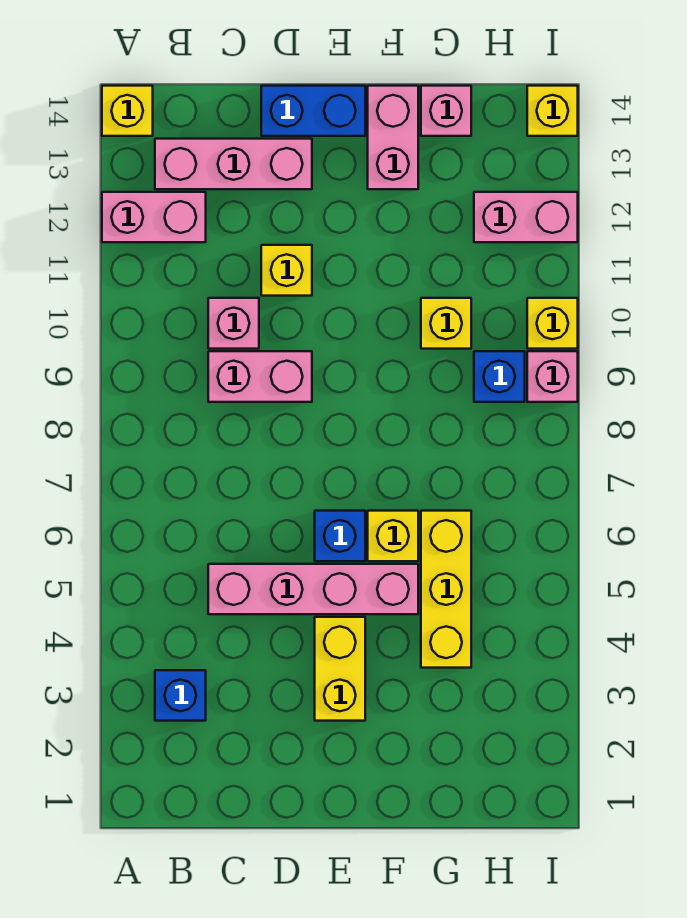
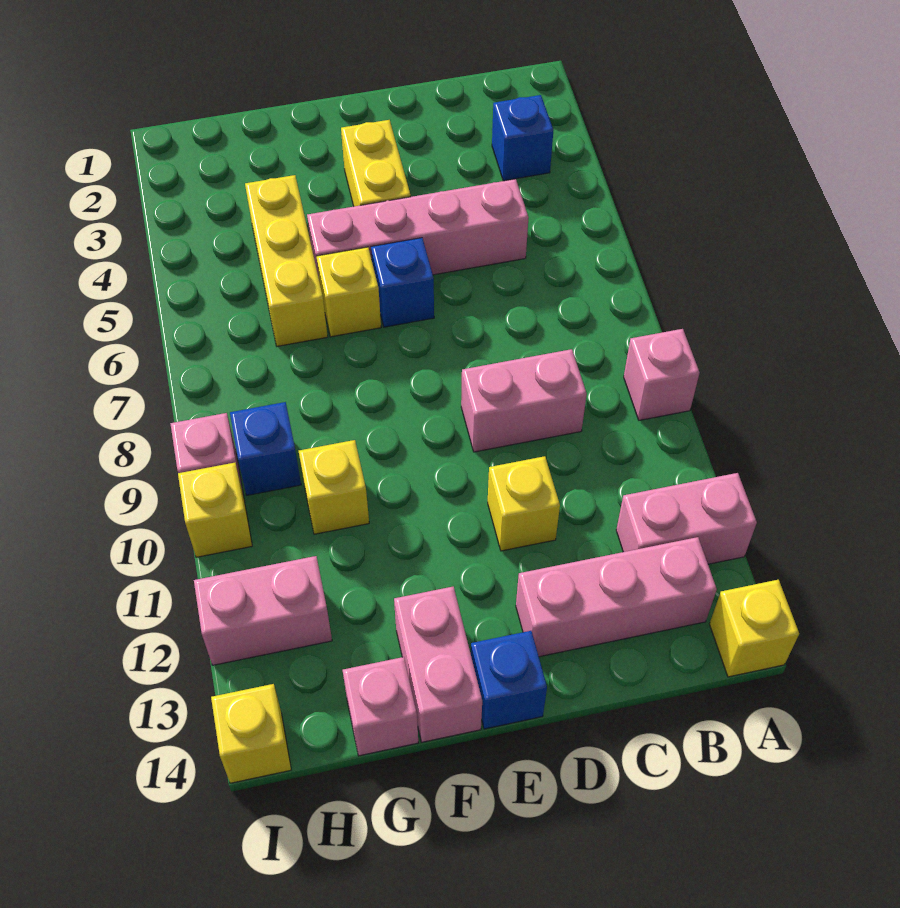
pink 1x1 brick [208,298,259,349] -> pink 1x1 brick moved to [624,329,700,420]
blue 1x2 brick [261,86,365,136] -> blue 1x1 brick [471,631,547,729]

